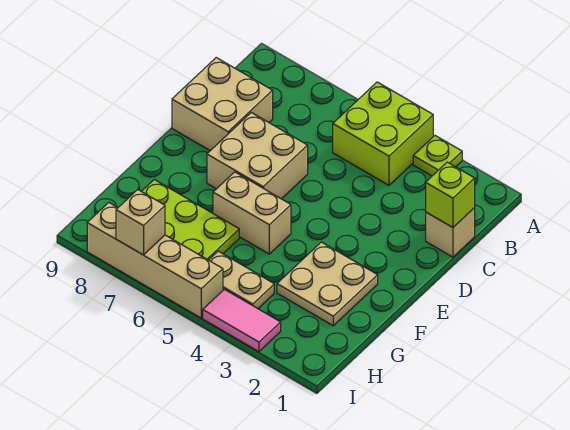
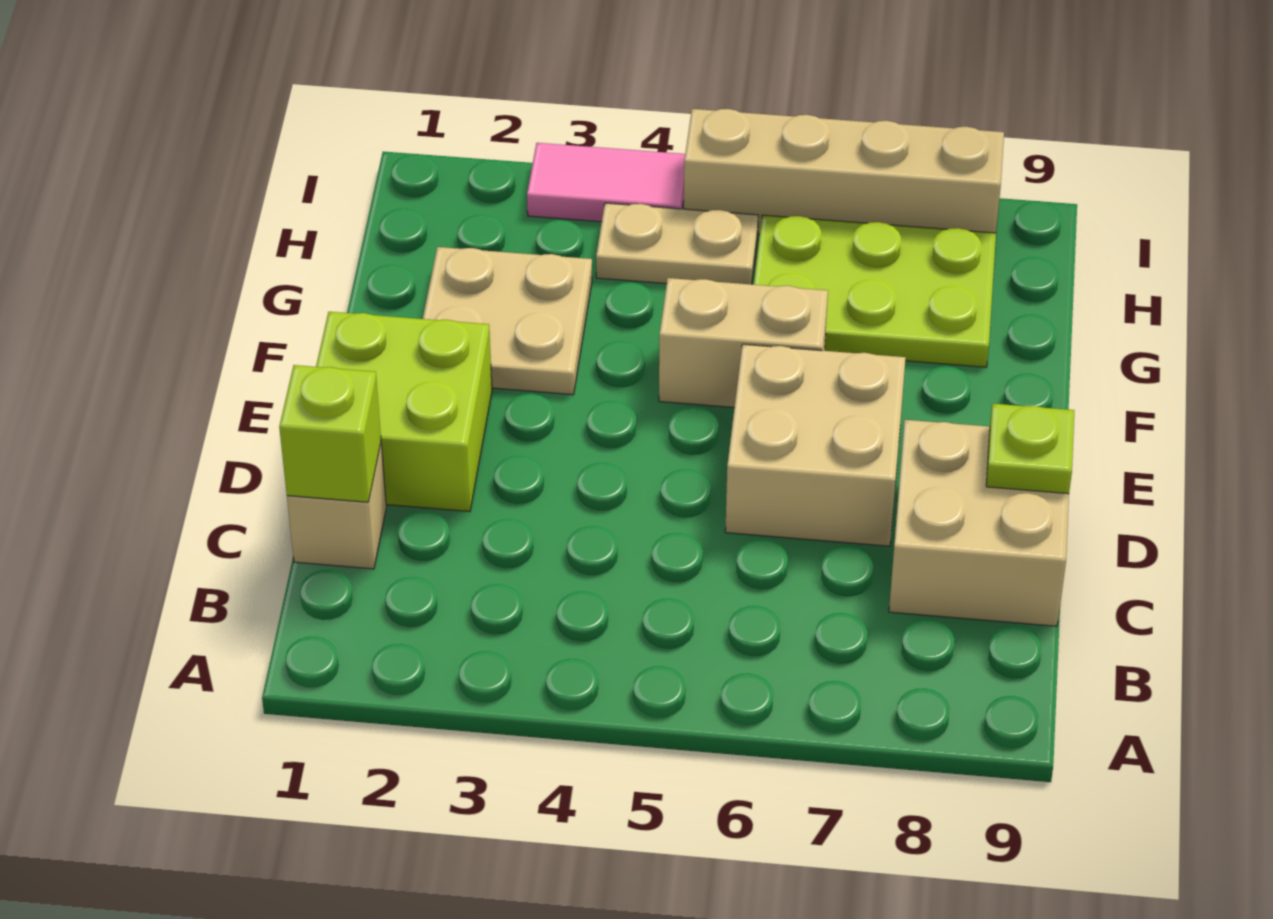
lime 1x1 plate [413,136,462,176] -> lime 1x1 plate moved to [986,404,1074,494]
lime 2x2 brick [333,82,433,185] -> lime 2x2 brick moved to [316,312,492,511]
tan 1x1 brick [116,190,165,255] -> none

